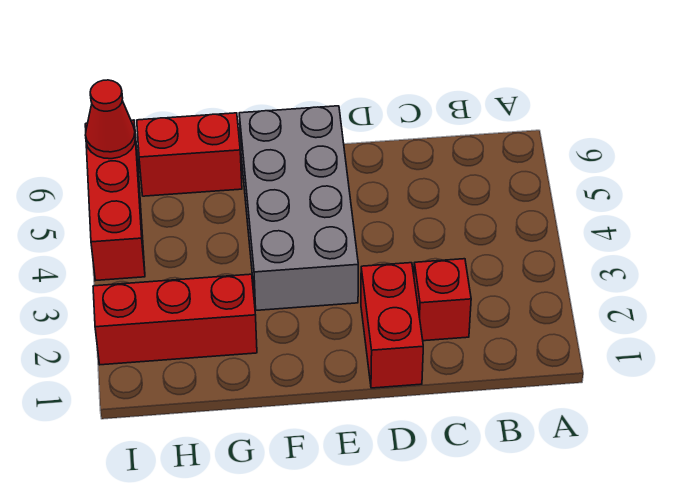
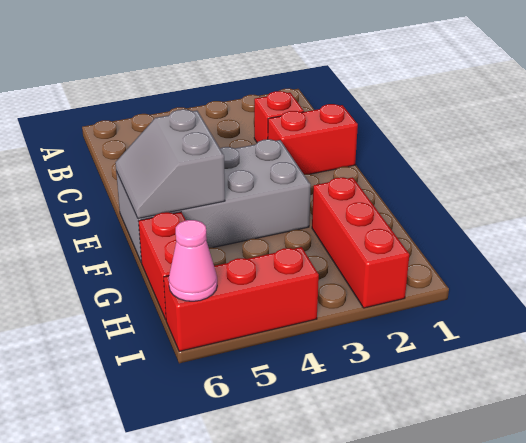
none -> grey 2x2 slope [115,109,225,219]
red 1x1 cone [85,80,135,159] -> pink 1x1 cone [169,220,217,301]

